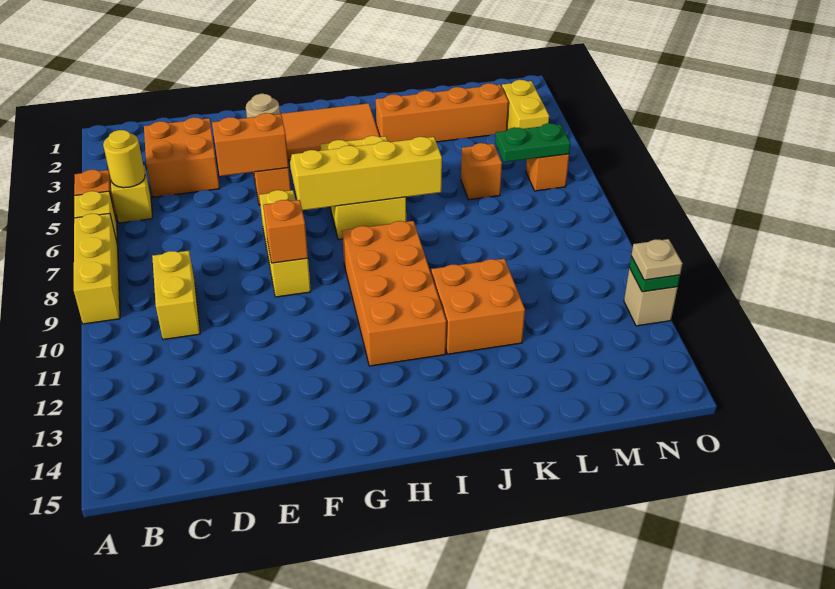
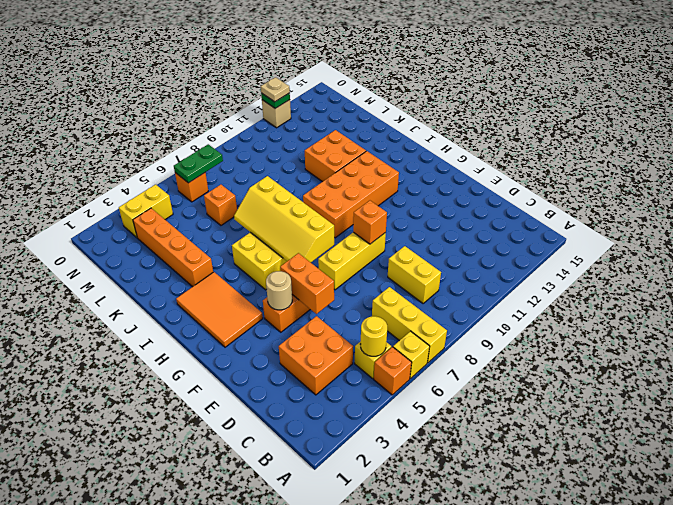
yellow 1x3 brick [74,213,120,324] -> yellow 1x3 brick turned to [372,287,447,363]
yellow 1x2 brick [152,251,200,340] -> yellow 1x2 brick turned to [388,246,441,303]
green 1x2 plate [495,123,570,162] -> green 1x2 plate turned to [174,144,223,183]

